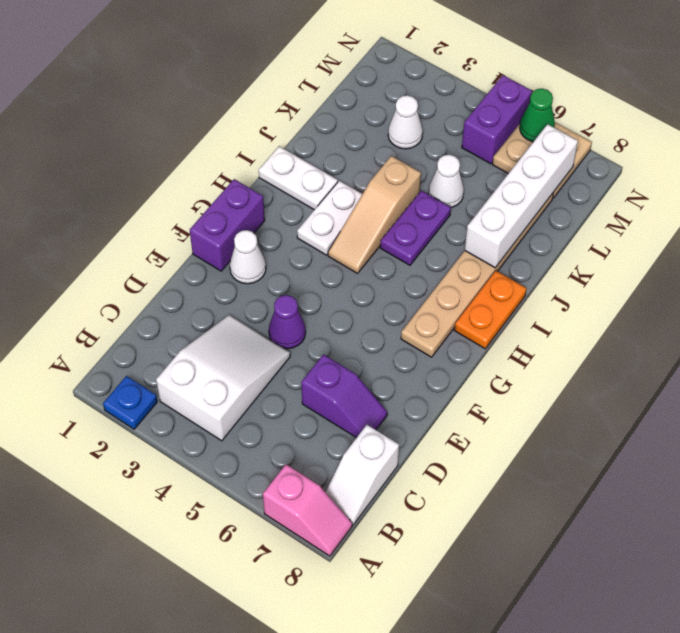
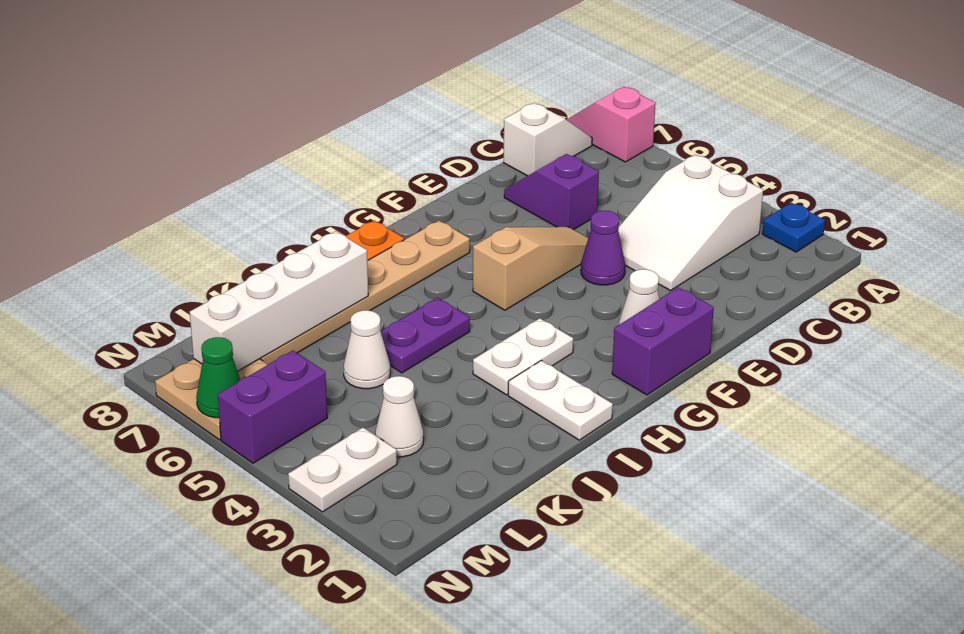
tan 1x3 slope [328,156,421,273] -> tan 1x3 slope moved to [473,227,588,310]
none -> white 1x2 plate [288,427,397,512]

